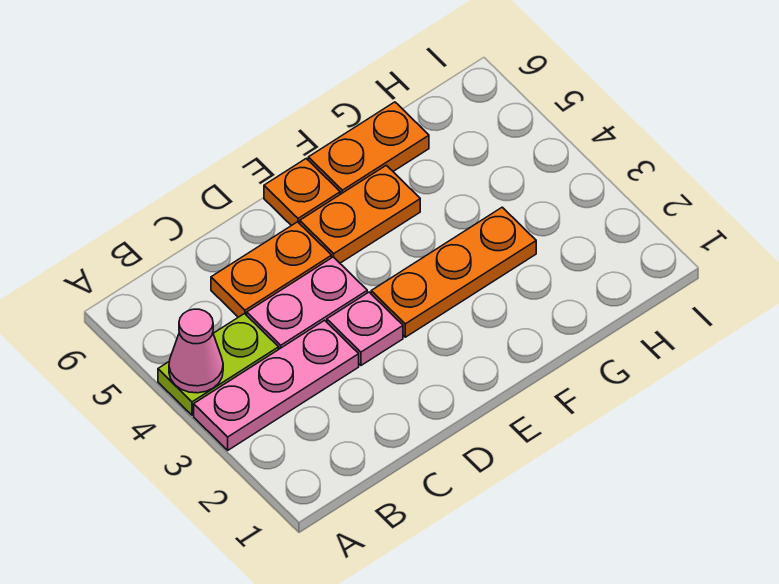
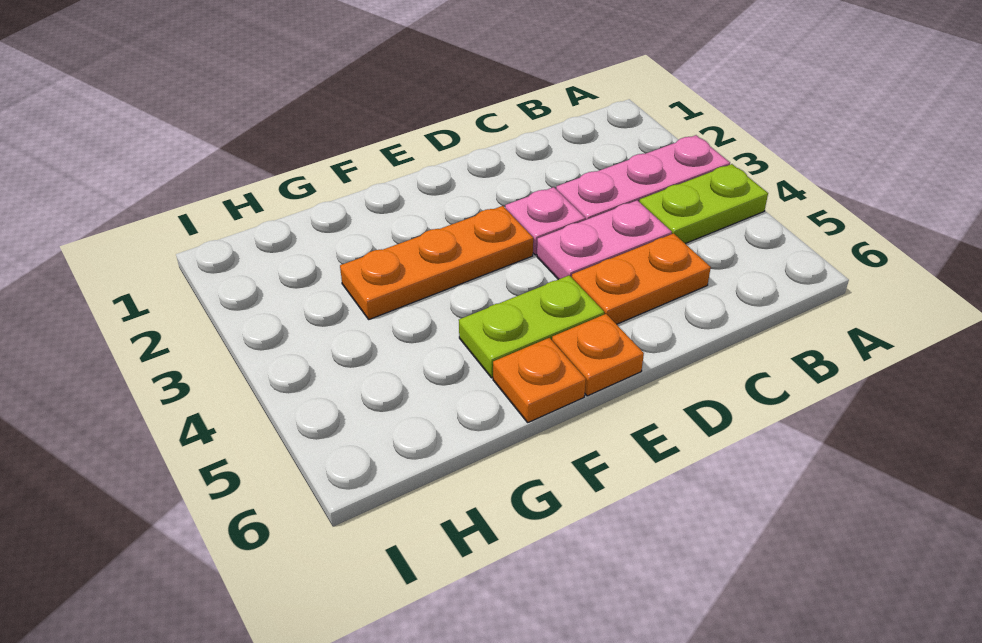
pink 1x1 cone [169,309,223,393] -> none
orange 1x2 plate [300,165,420,263] -> lime 1x2 plate [459,275,604,378]
orange 1x2 plate [308,102,429,194] -> orange 1x1 plate [493,338,586,422]

